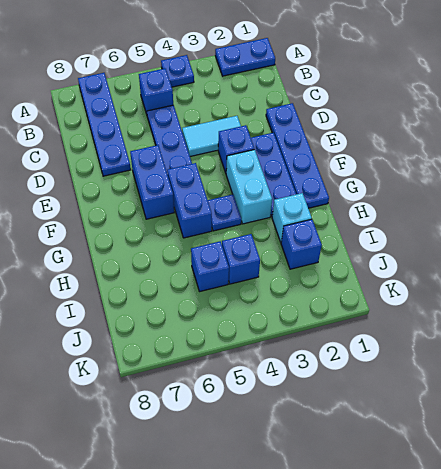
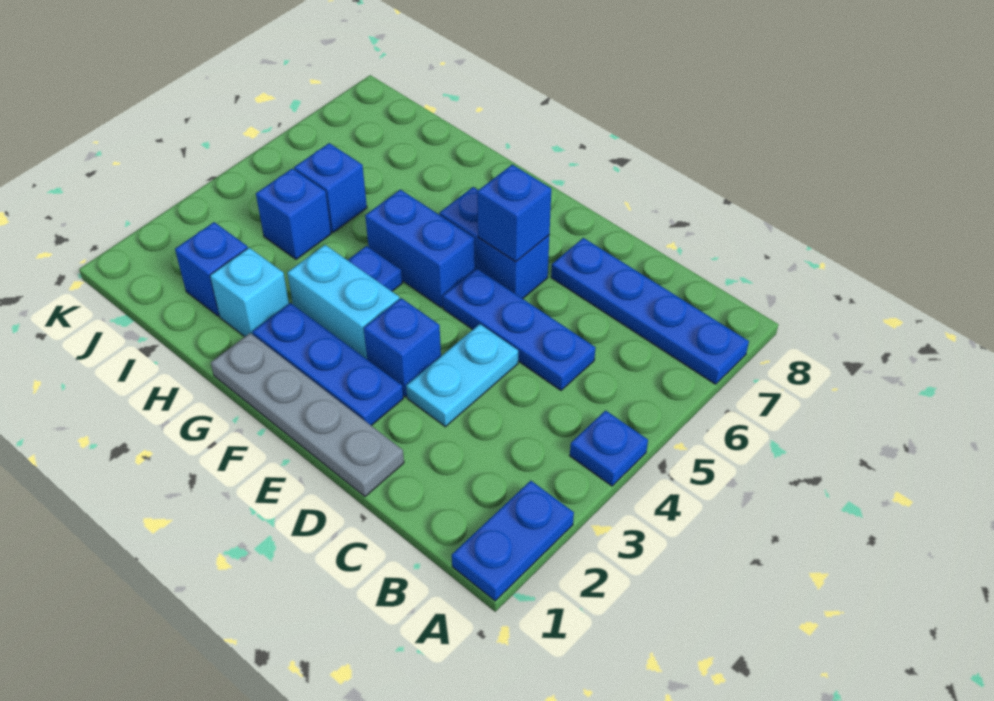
blue 1x1 brick [139,68,173,114] -> blue 1x1 brick moved to [477,165,551,262]
blue 1x4 plate [266,103,329,208] -> grey 1x4 plate [211,333,404,497]
cyan 1x2 tile [182,116,241,156] -> cyan 1x2 plate [406,324,518,427]

